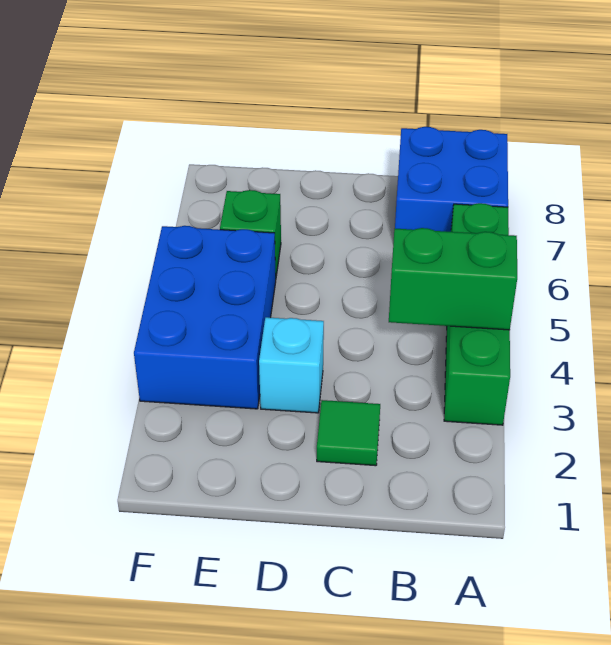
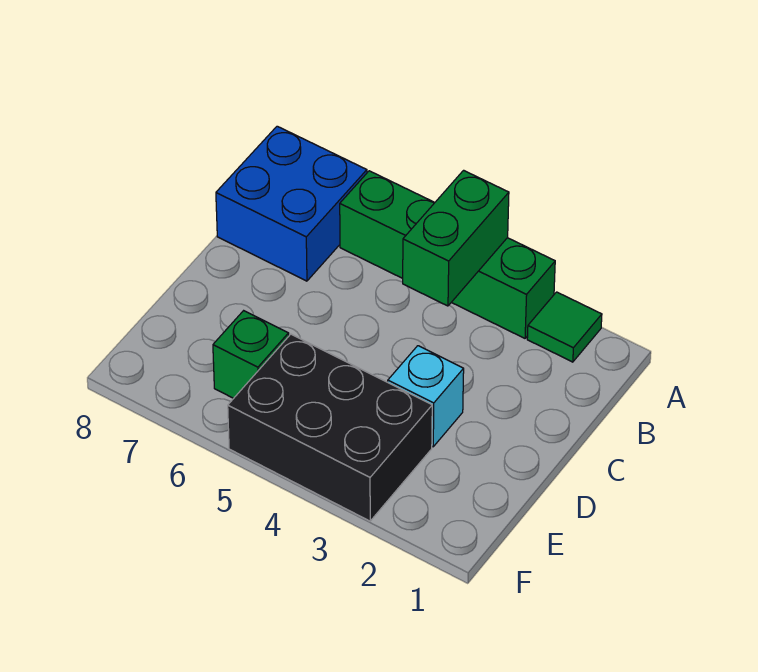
green 1x1 tile [317,400,380,466] -> green 1x1 tile moved to [527,292,602,362]
blue 2x3 brick [134,226,276,409] -> black 2x3 brick [228,334,432,521]

